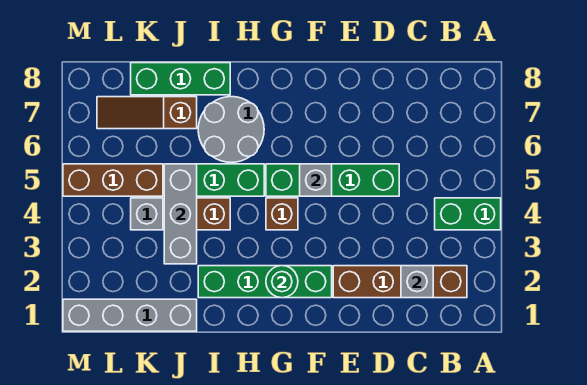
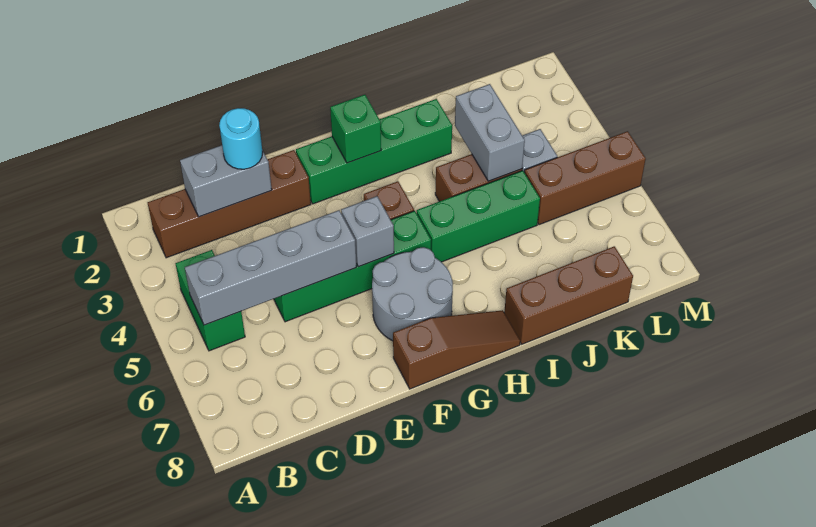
green 1x2 brick [435,198,501,230] -> green 1x2 brick turned to [175,250,245,351]
grey 1x1 brick [401,266,433,298] -> grey 1x2 brick [180,145,272,217]
none -> cyan 1x1 round brick [219,108,263,169]
green 1x1 round brick [266,266,298,298] -> green 1x1 brick [330,95,381,163]
grey 2x2 round brick [198,97,264,162] -> grey 2x2 round brick moved to [372,247,453,341]
green 1x3 brick [131,63,230,95] -> brown 1x3 brick [504,246,633,344]
grey 1x4 brick [63,299,197,331] -> grey 1x4 brick moved to [185,210,356,325]
grey 1x3 brick [164,164,197,264] -> grey 1x2 brick [455,84,525,181]
brown 1x3 slope [97,97,197,129] -> brown 1x3 slope moved to [393,310,520,389]

